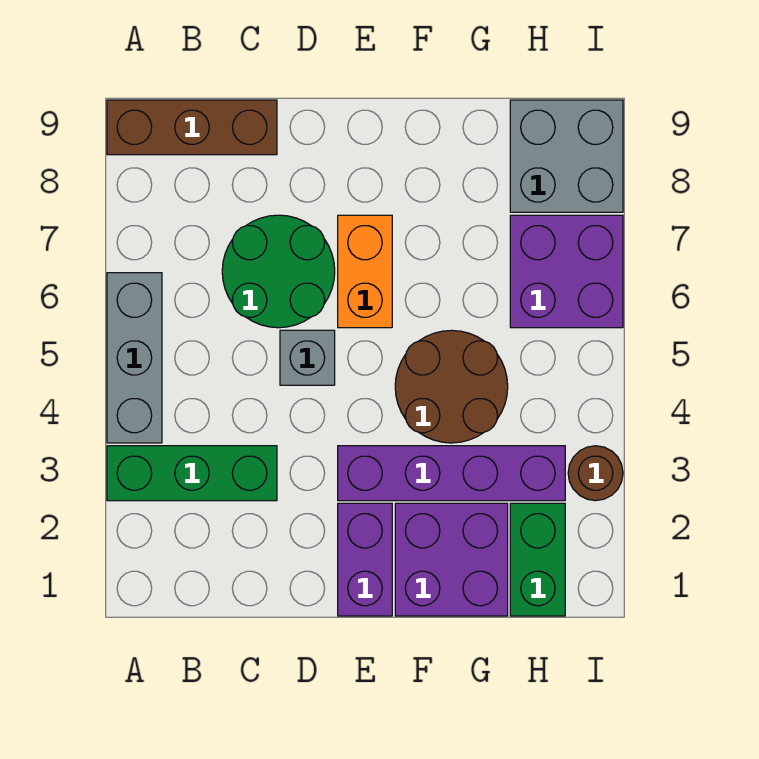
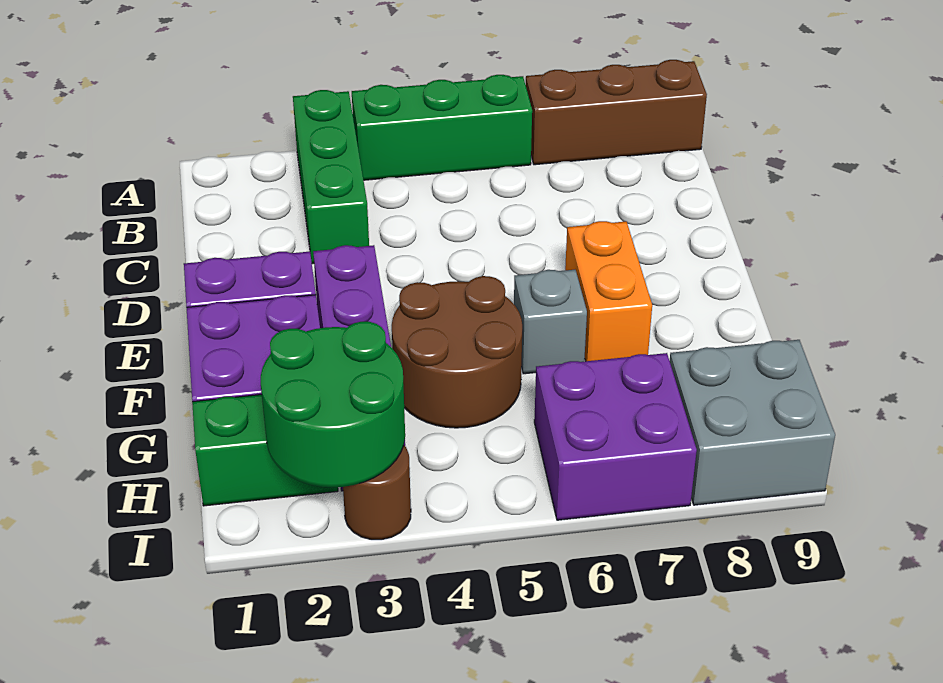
grey 1x3 brick [107,273,162,443] -> green 1x3 brick [352,75,532,180]
brown 1x3 brick [107,100,277,155] -> brown 1x3 brick turned to [526,60,707,165]
green 2x2 round brick [222,215,335,328] -> green 2x2 round brick moved to [261,322,405,488]
grey 1x1 brick [280,330,335,385] -> grey 1x1 brick moved to [514,270,587,374]
orange 1x2 brick [338,215,392,328] -> orange 1x2 brick turned to [565,221,652,361]

